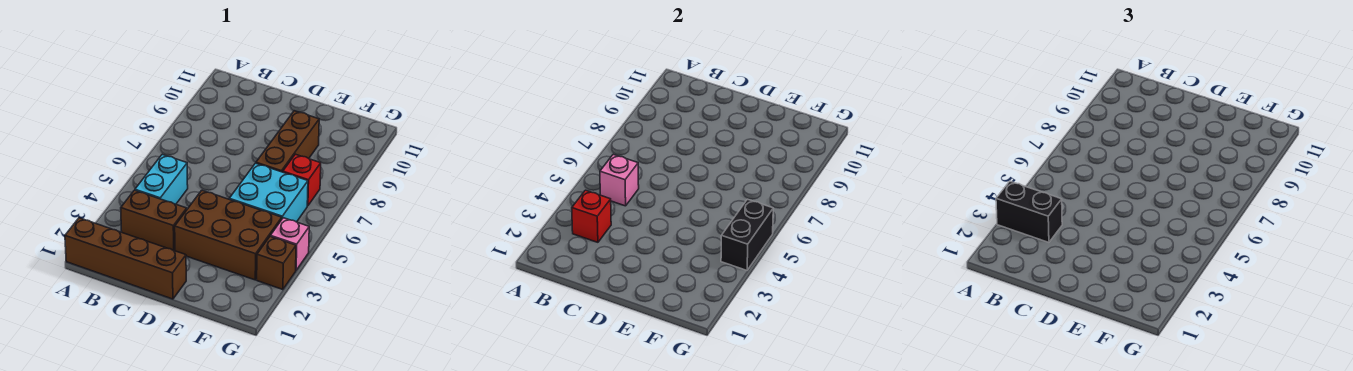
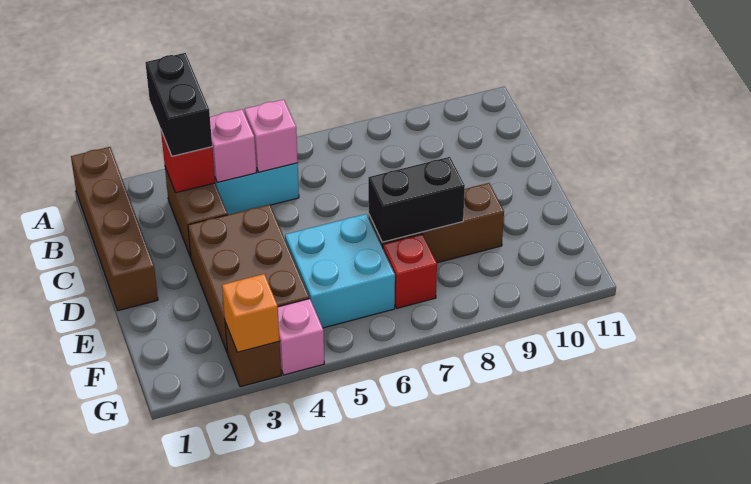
none -> pink 1x1 brick [210,109,257,182]
none -> orange 1x1 brick [222,274,279,352]
black 1x2 brick [721,199,773,270] -> black 1x2 brick moved to [368,157,465,242]

